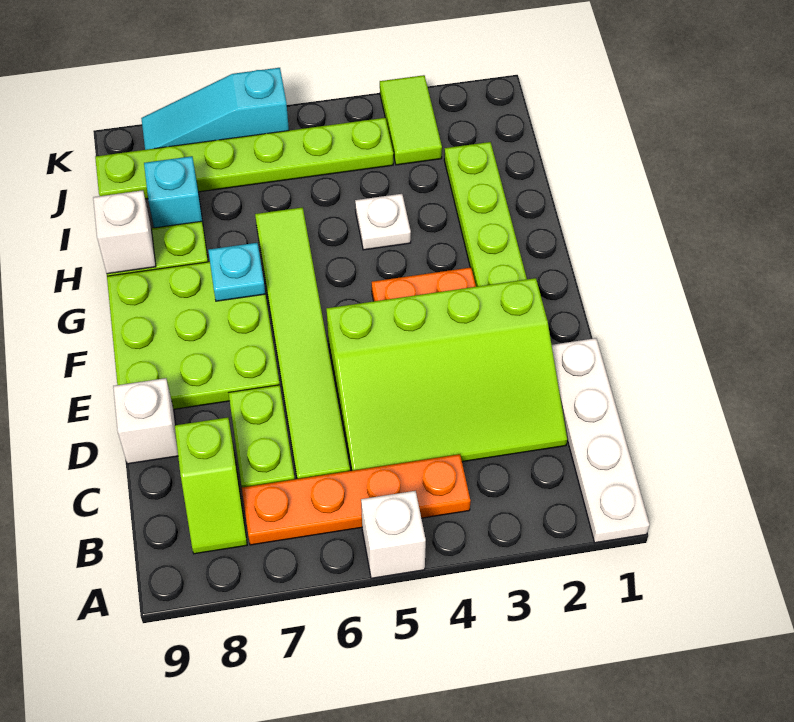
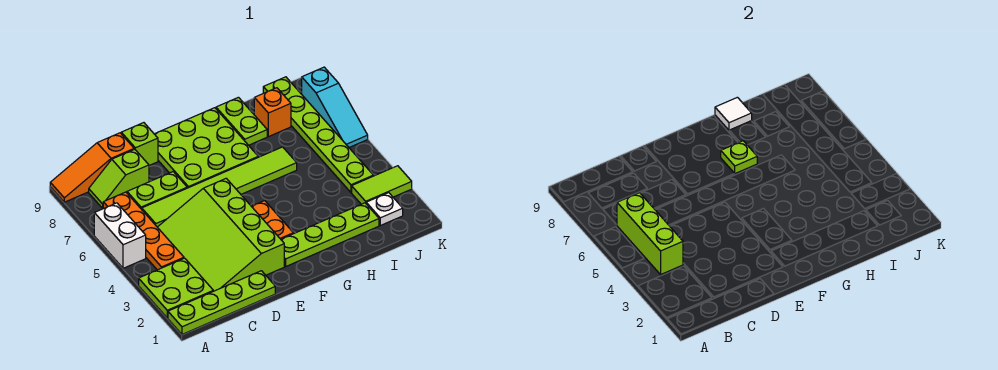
white 1x4 plate [552,338,650,543] -> lime 1x4 plate [168,271,275,334]
none -> lime 2x2 plate [139,258,213,318]
white 1x1 brick [361,491,426,578] -> white 1x2 brick [94,203,146,268]
none -> orange 1x3 slope [50,133,134,202]
none -> lime 1x3 brick [617,193,683,274]
white 1x1 brick [113,378,178,464] -> lime 1x1 brick [121,123,158,165]
cyan 1x1 plate [208,243,265,301] -> lime 1x1 plate [721,141,757,174]
white 1x1 plate [355,194,411,250] -> white 1x1 plate moved to [366,193,403,225]
white 1x1 brick [93,190,156,274] -> white 1x1 tile [715,97,752,130]
cyan 1x1 brick [144,156,203,228] -> orange 1x1 brick [254,88,291,137]
cyan 1x3 slope [141,68,289,150] -> cyan 1x3 slope turned to [302,67,368,147]

